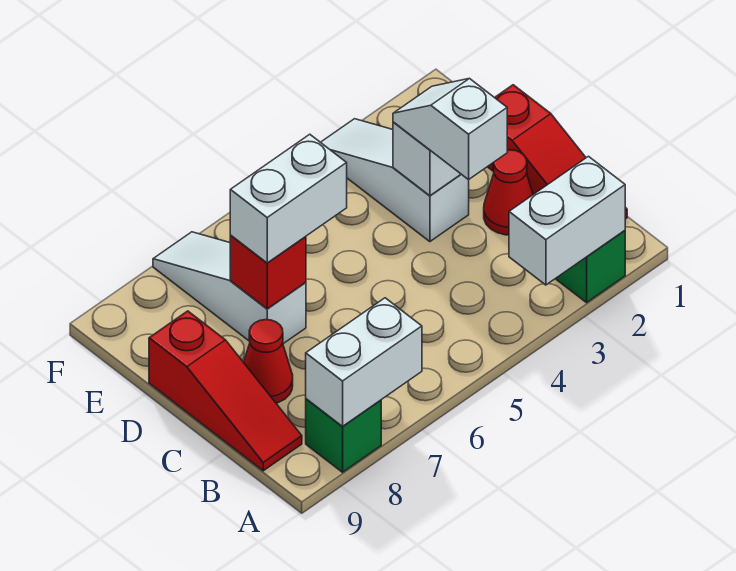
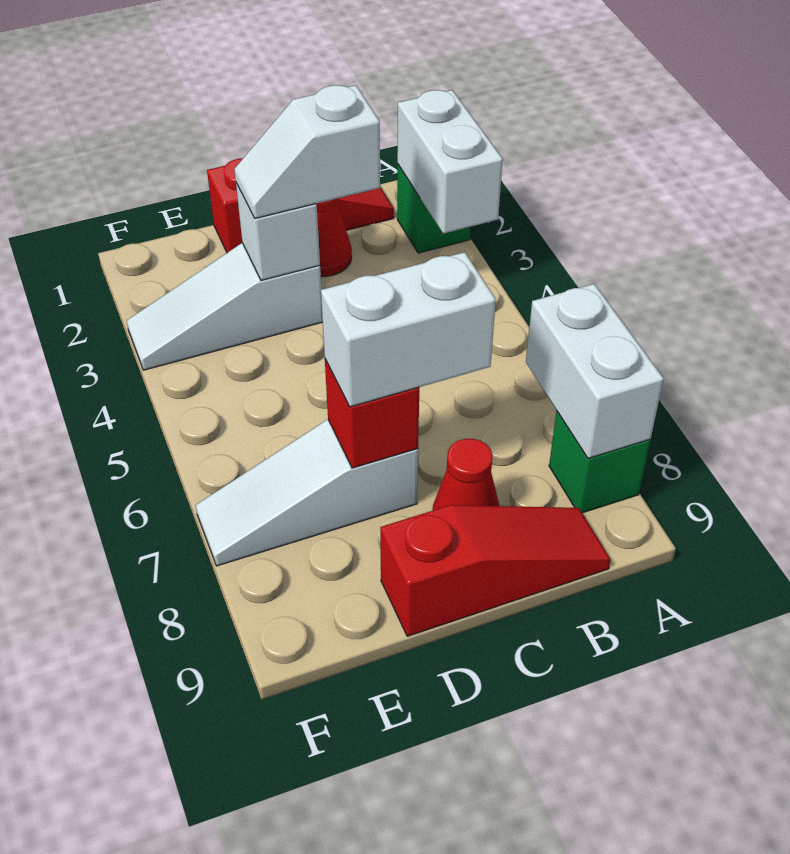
white 1x2 brick [230,134,347,263] -> white 1x2 brick turned to [321,252,496,407]

